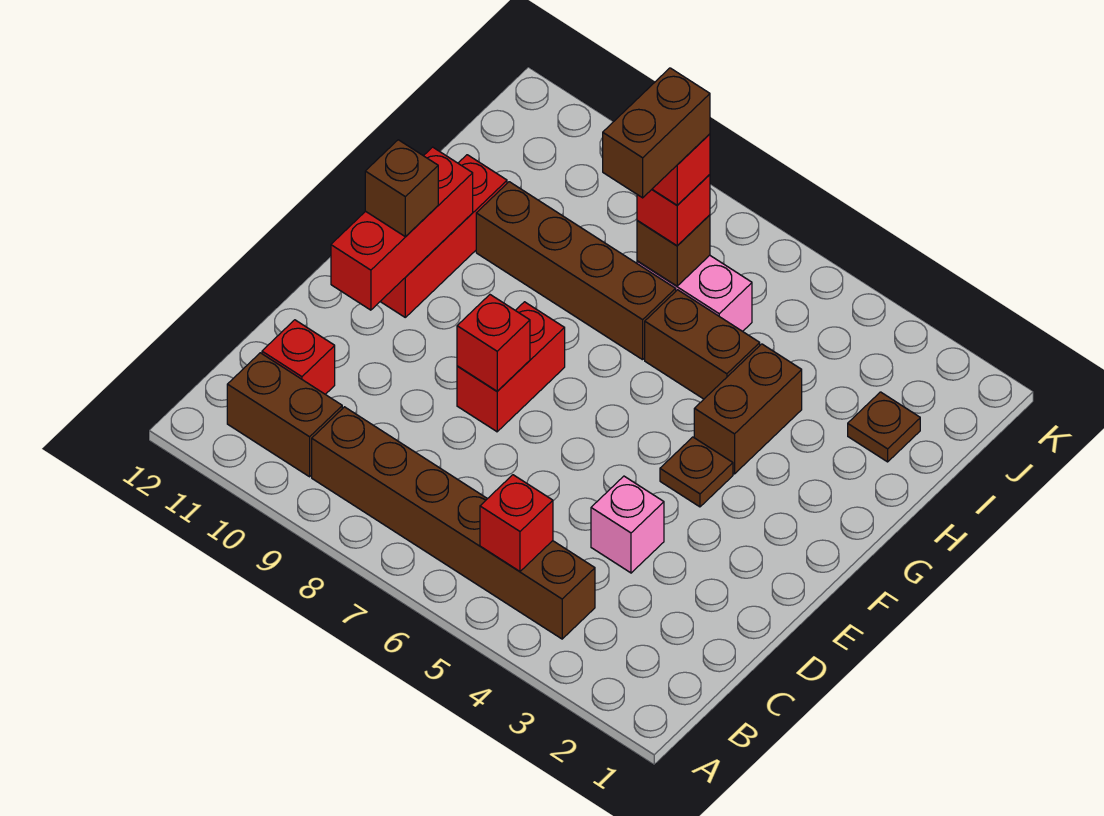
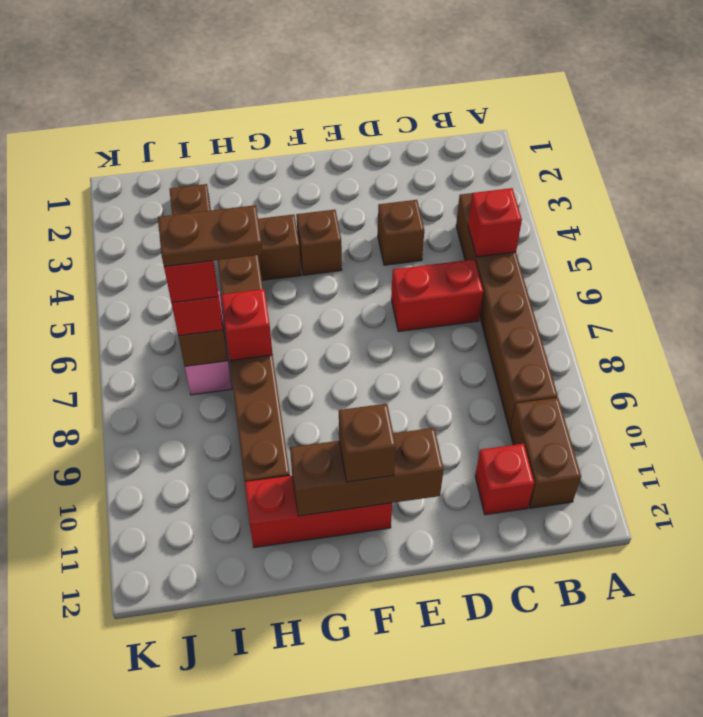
pink 1x1 brick [591,476,664,573] -> brown 1x1 brick [378,200,424,265]
red 1x2 brick [457,302,565,432] -> red 1x2 brick moved to [391,259,483,332]
red 1x1 brick [457,295,530,391] -> red 1x1 brick moved to [221,289,273,360]
red 1x3 brick [331,147,473,310] -> brown 1x3 brick [290,428,444,516]
brown 1x1 plate [660,437,733,507] -> brown 1x1 brick [296,210,342,275]
brown 1x2 brick [603,68,710,198] -> brown 1x2 plate [158,205,263,267]

